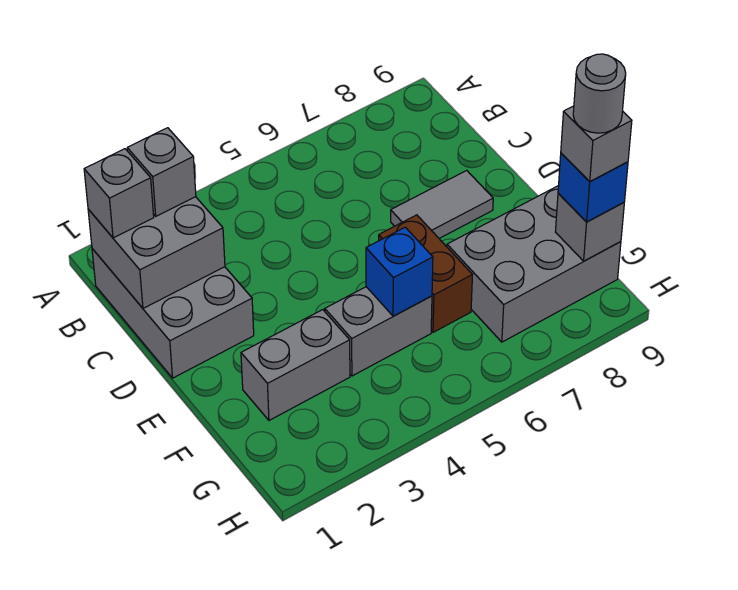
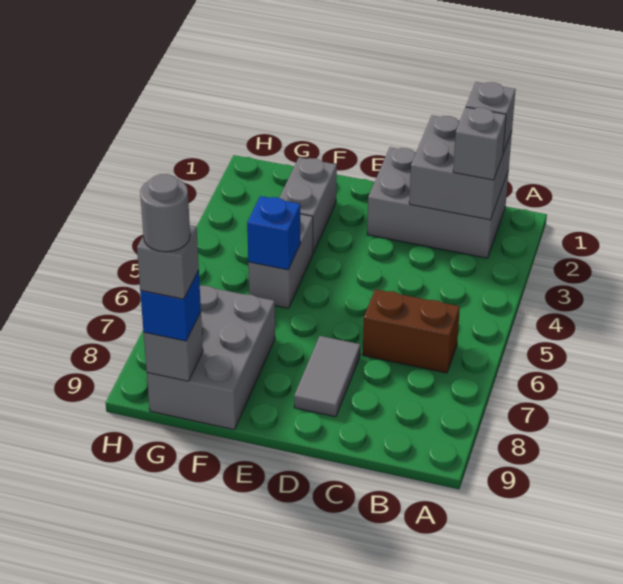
brown 1x2 brick [379,215,472,332] -> brown 1x2 brick moved to [363,289,460,373]

